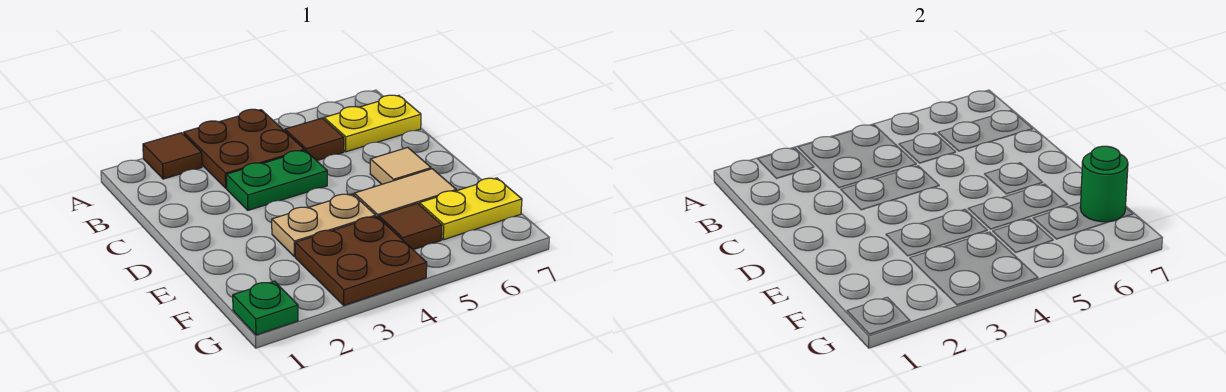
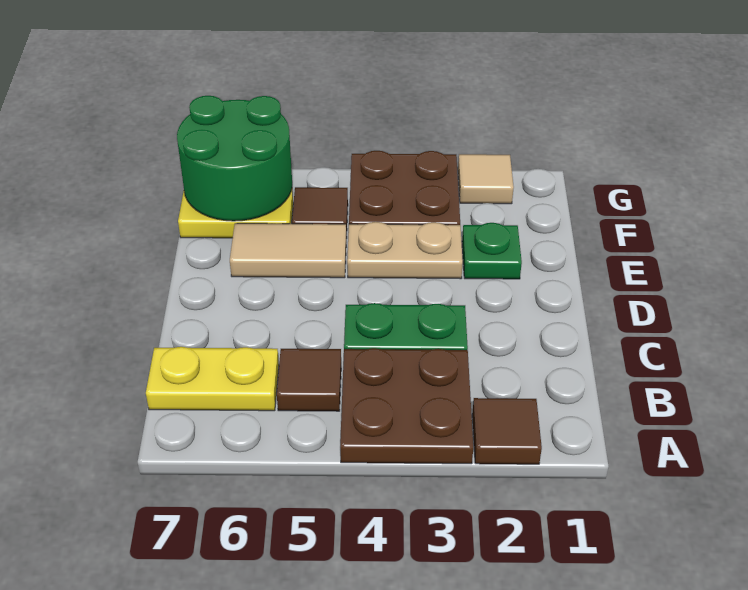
tan 1x1 tile [370,147,431,184] -> tan 1x1 tile moved to [458,154,514,204]
green 1x1 round brick [1080,146,1128,222] -> green 2x2 round brick [177,96,292,221]
green 1x1 plate [233,281,298,335] -> green 1x1 plate moved to [462,223,522,279]

